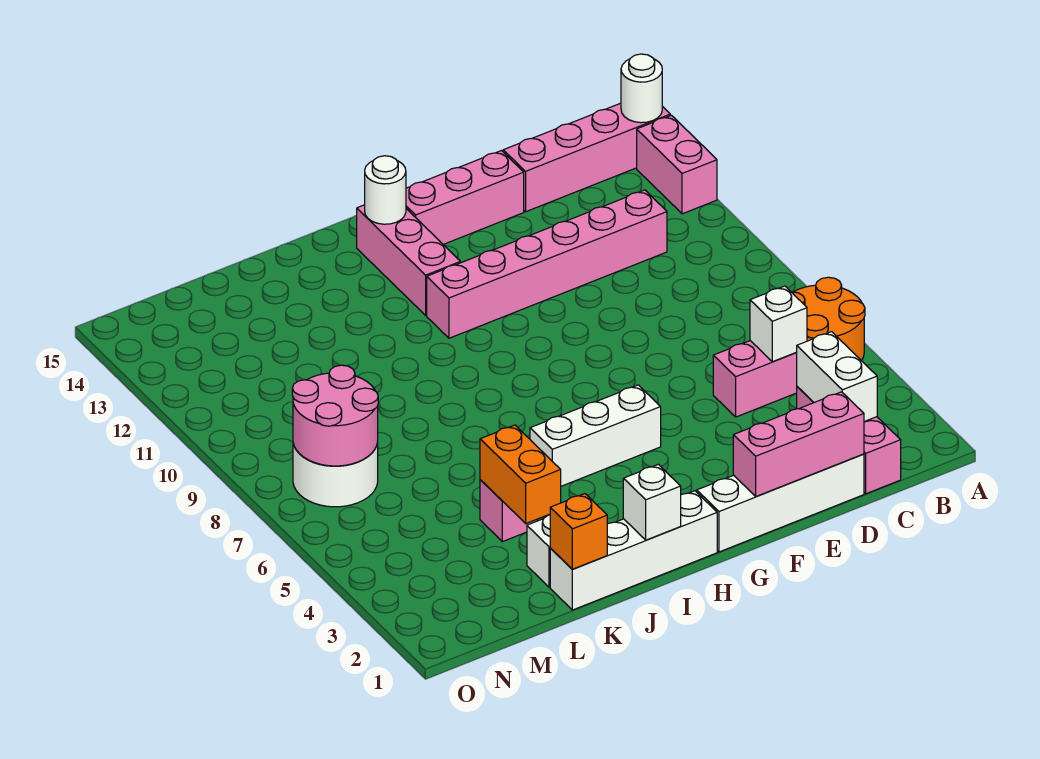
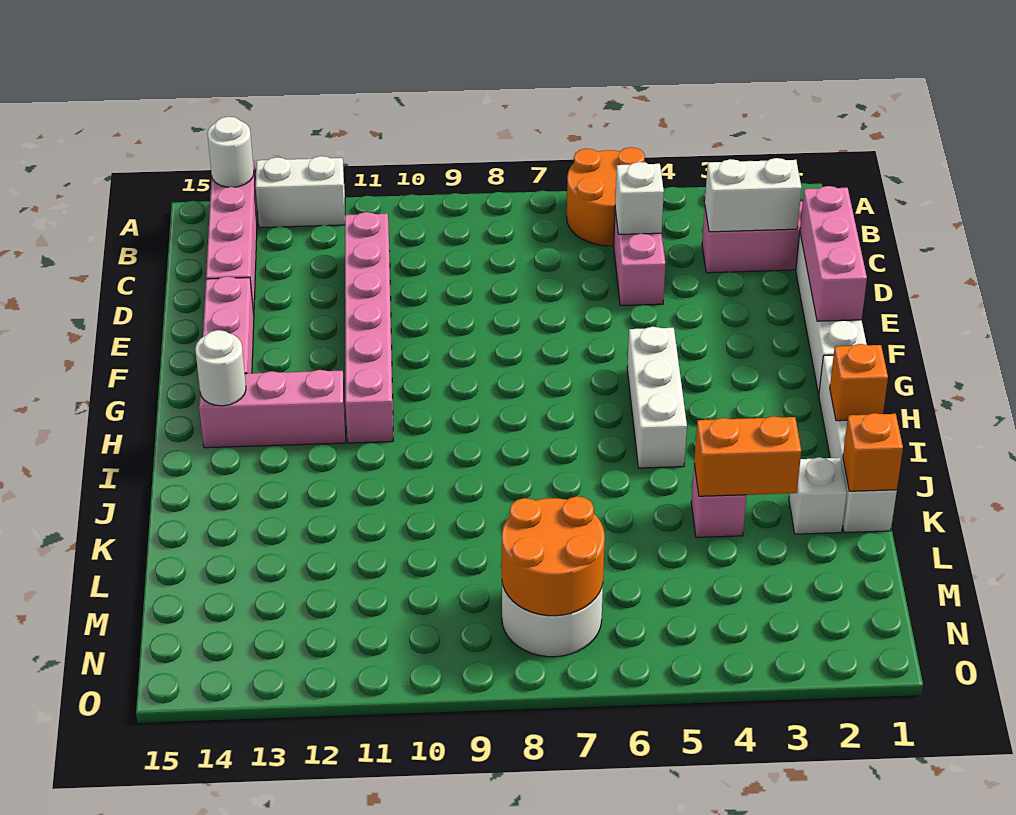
pink 1x2 brick [637,115,717,214] -> white 1x2 brick [256,156,345,228]
white 1x1 brick [623,464,681,540] -> orange 1x1 brick [830,344,888,421]
pink 2x2 round brick [292,365,378,466] -> orange 2x2 round brick [502,496,605,616]

